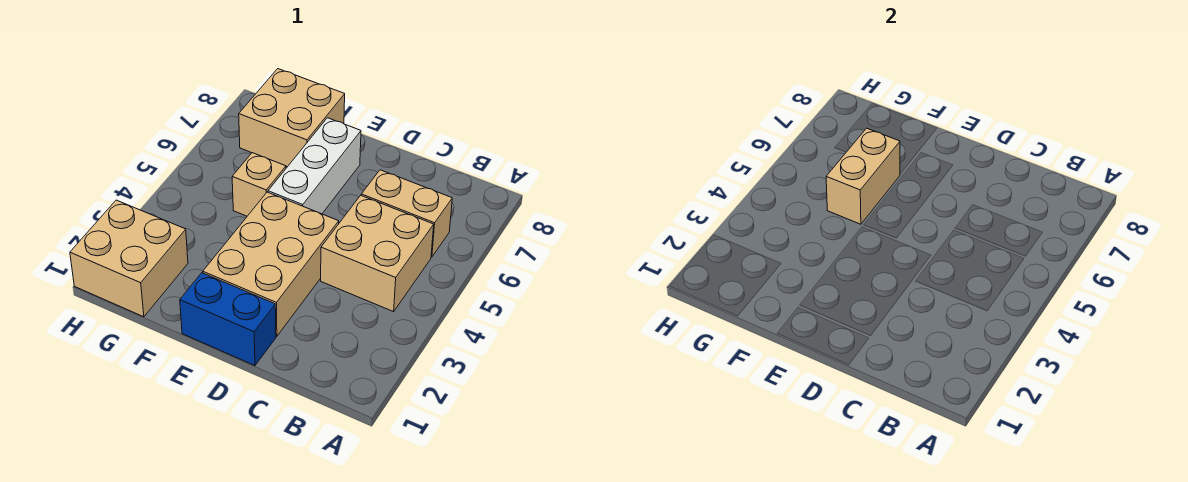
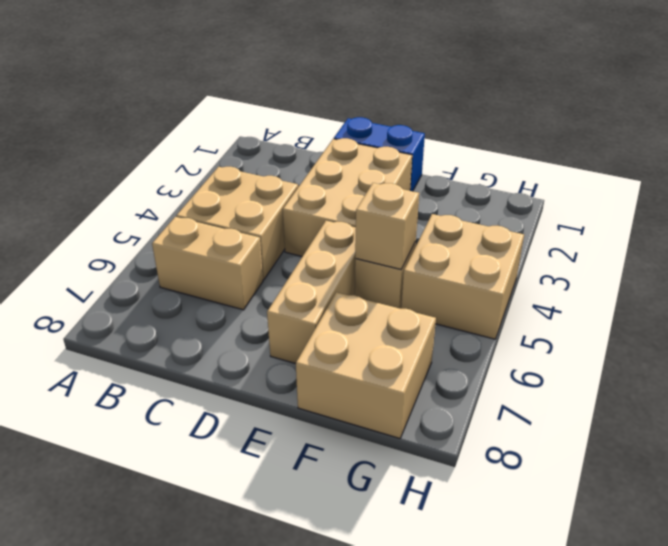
white 1x3 brick [268,118,361,214] -> tan 1x3 brick [267,221,356,364]
tan 1x2 brick [826,128,900,224] -> tan 1x1 brick [355,183,419,269]
tan 2x2 brick [70,200,188,317] -> tan 2x2 brick moved to [401,214,524,339]

